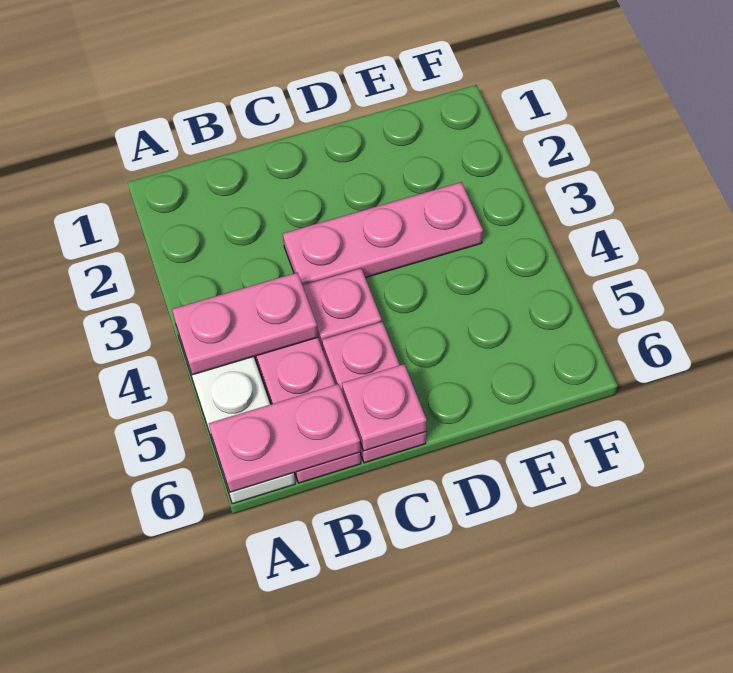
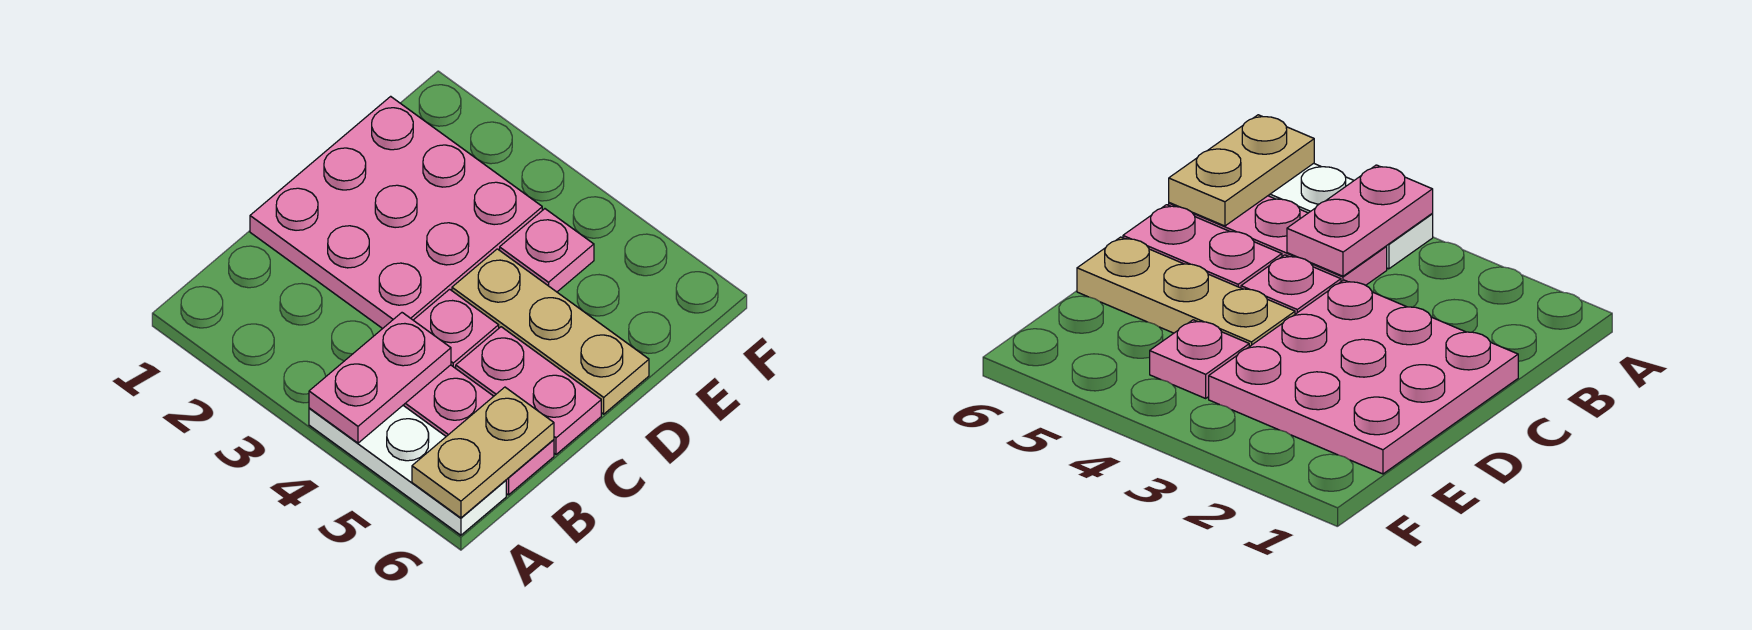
pink 1x2 plate [209,384,360,492] -> tan 1x2 plate [412,387,554,518]
pink 1x3 plate [283,182,483,285] -> pink 3x3 plate [250,96,542,329]
pink 1x1 plate [342,364,427,451] -> pink 1x1 plate moved to [500,209,594,292]
none -> tan 1x3 plate [452,249,649,414]

